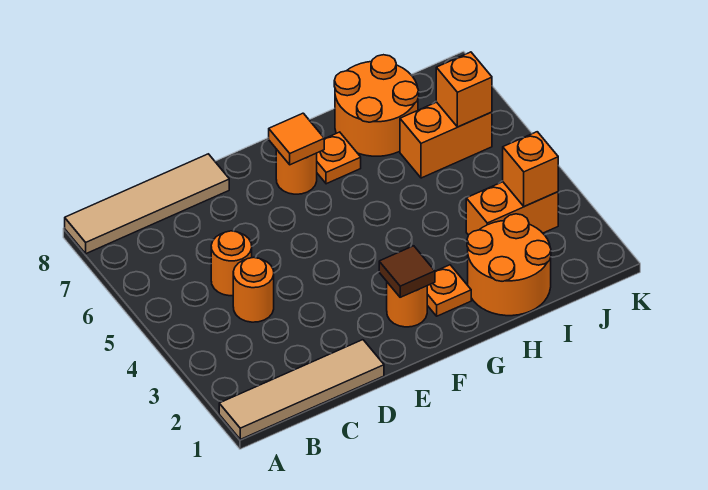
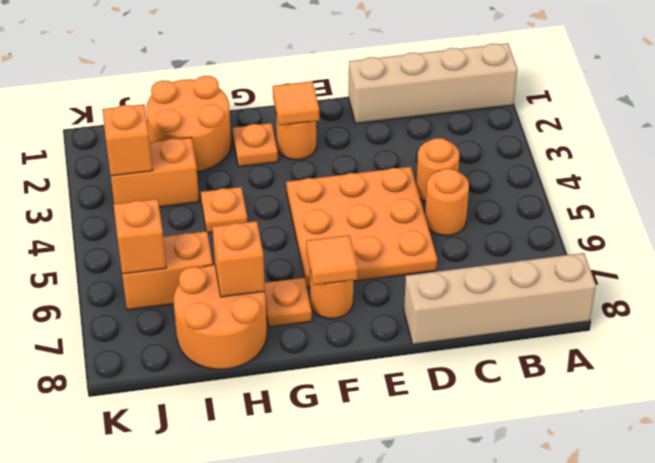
tan 1x4 tile [219,340,384,439] -> tan 1x4 brick [349,43,518,123]
tan 1x4 tile [65,154,229,254] -> tan 1x4 brick [404,253,596,344]
none -> orange 3x3 plate [286,167,437,287]
brown 1x1 tile [379,246,435,297] -> orange 1x1 tile [273,81,319,125]
none -> orange 1x1 plate [201,187,247,233]
none -> orange 1x1 brick [212,221,265,297]

